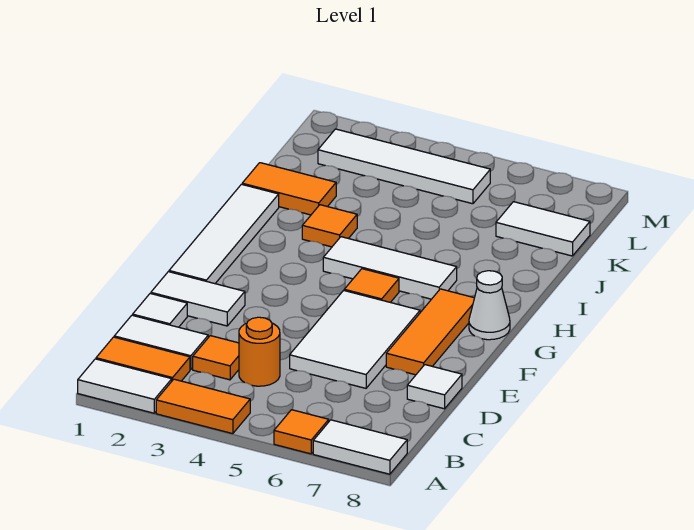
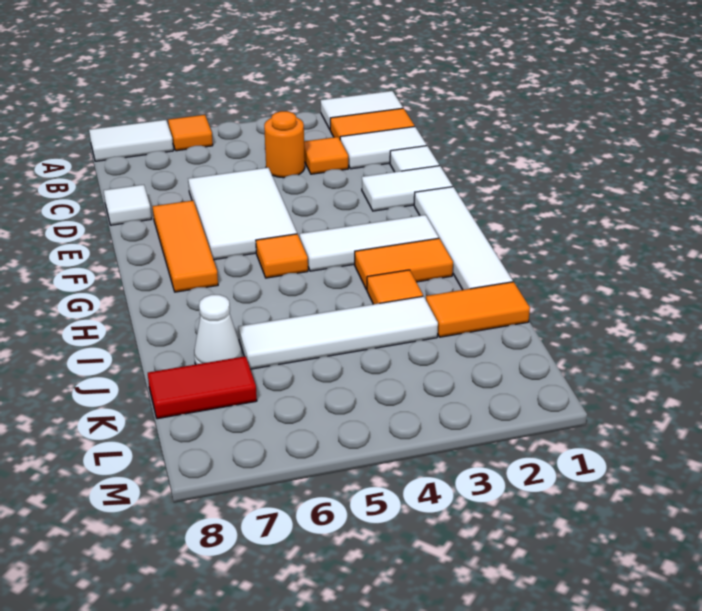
orange 1x2 tile [156,379,250,434] -> orange 1x2 tile moved to [355,238,453,290]
white 1x1 cone [469,271,510,340] -> white 1x1 cone moved to [194,295,242,364]
white 1x3 tile [323,237,457,299] -> white 1x3 tile moved to [300,215,439,271]
white 1x2 tile [496,202,590,256] -> red 1x2 tile [148,356,257,419]
white 1x4 tile [318,129,490,204] -> white 1x4 tile moved to [238,296,438,369]

